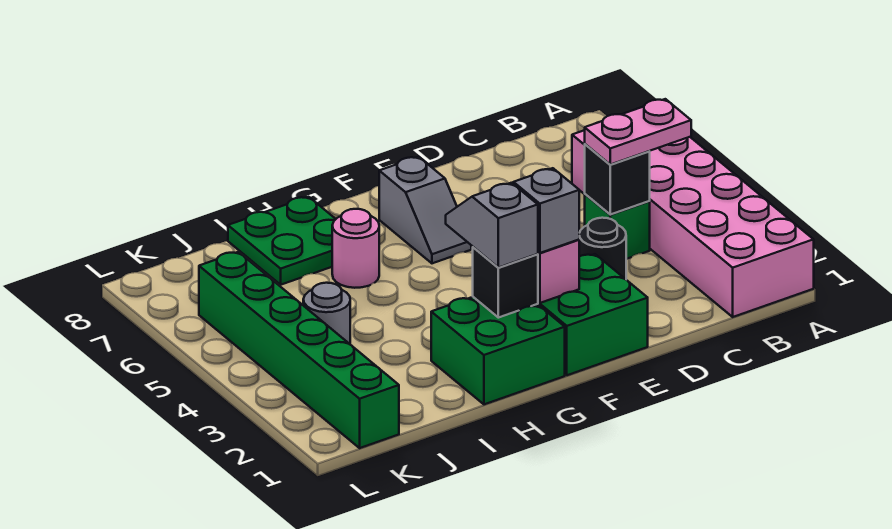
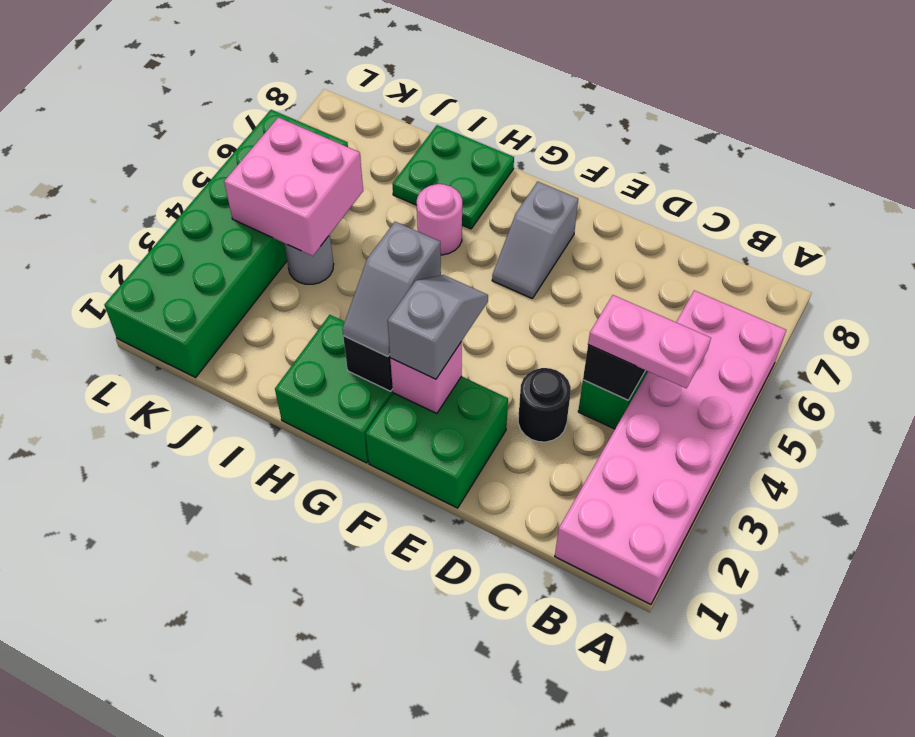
grey 1x2 slope [446,183,538,268] -> grey 1x2 slope turned to [342,222,441,357]
none -> pink 2x2 brick [224,117,363,256]
green 1x6 brick [199,252,399,448] -> green 2x6 brick [104,110,348,377]

